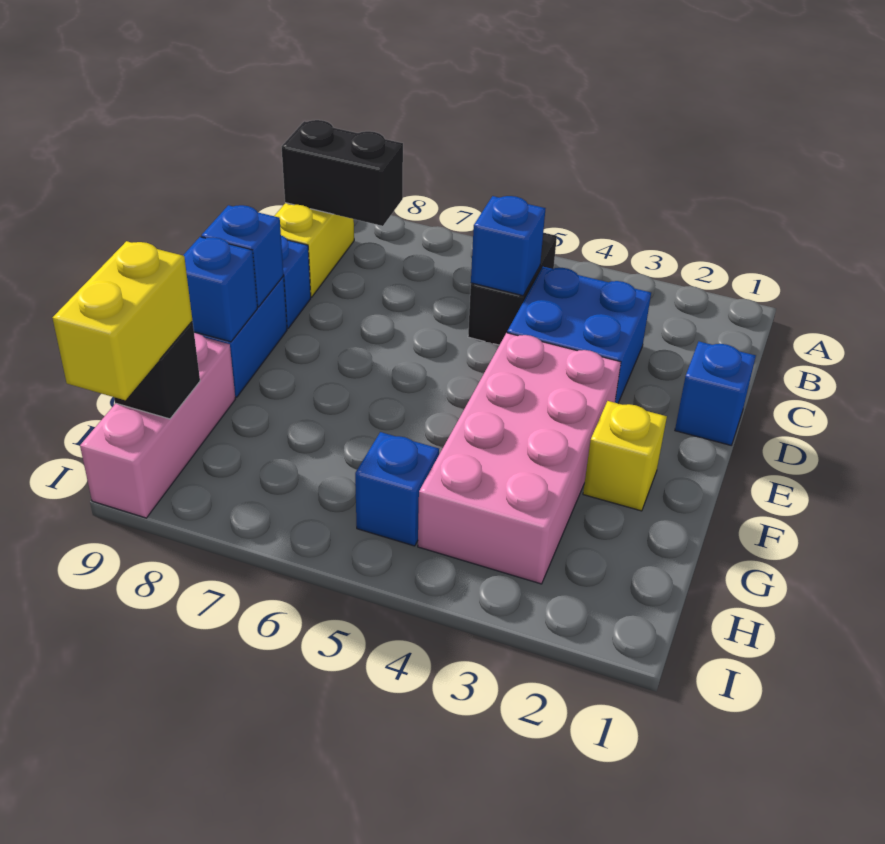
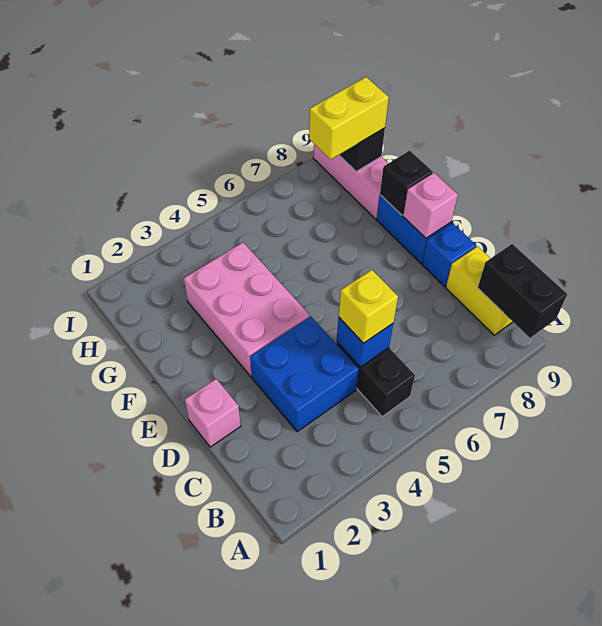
black 1x2 brick [282,120,403,226] -> black 1x2 brick turned to [478,244,567,338]
blue 1x1 brick [675,342,756,445] -> pink 1x1 brick [185,379,241,447]
pink 2x4 brick [418,333,621,584] -> pink 2x3 brick [184,242,310,377]
blue 1x1 brick [201,205,284,307] -> pink 1x1 brick [403,173,458,238]
yellow 1x1 brick [583,401,667,511] -> yellow 1x1 brick moved to [339,270,398,343]
blue 1x1 brick [183,237,257,342] -> black 1x1 brick [380,151,433,215]
blue 1x1 brick [355,432,439,546] -> none
yellow 1x2 brick [53,241,192,400] -> yellow 1x2 brick turned to [309,77,389,159]

